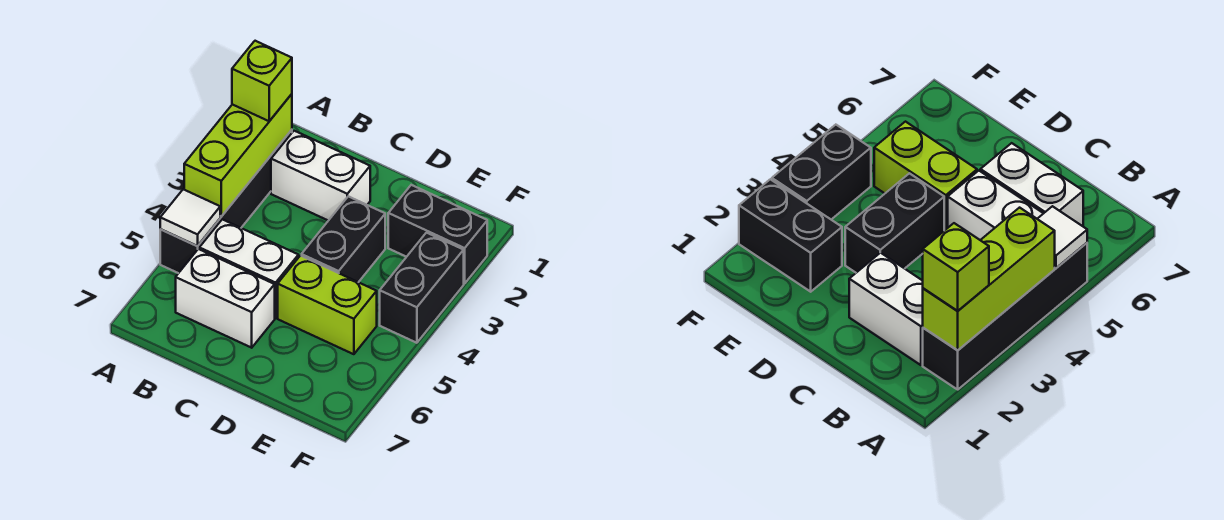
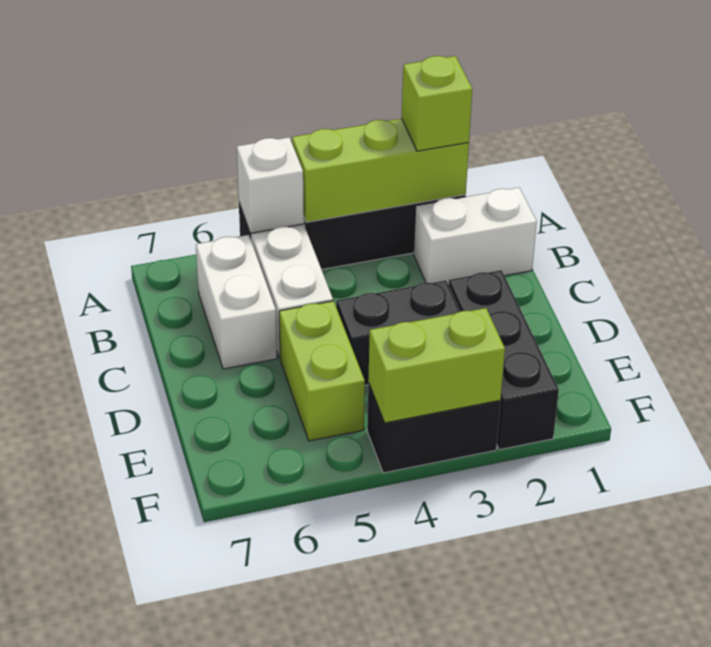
white 1x1 tile [160,189,220,246] -> white 1x1 brick [237,137,304,232]
white 1x2 brick [271,131,370,221] -> white 1x2 brick turned to [414,188,537,285]
black 1x2 brick [388,185,487,284] -> black 1x3 brick [449,270,559,450]
none -> lime 1x2 brick [368,308,505,423]

